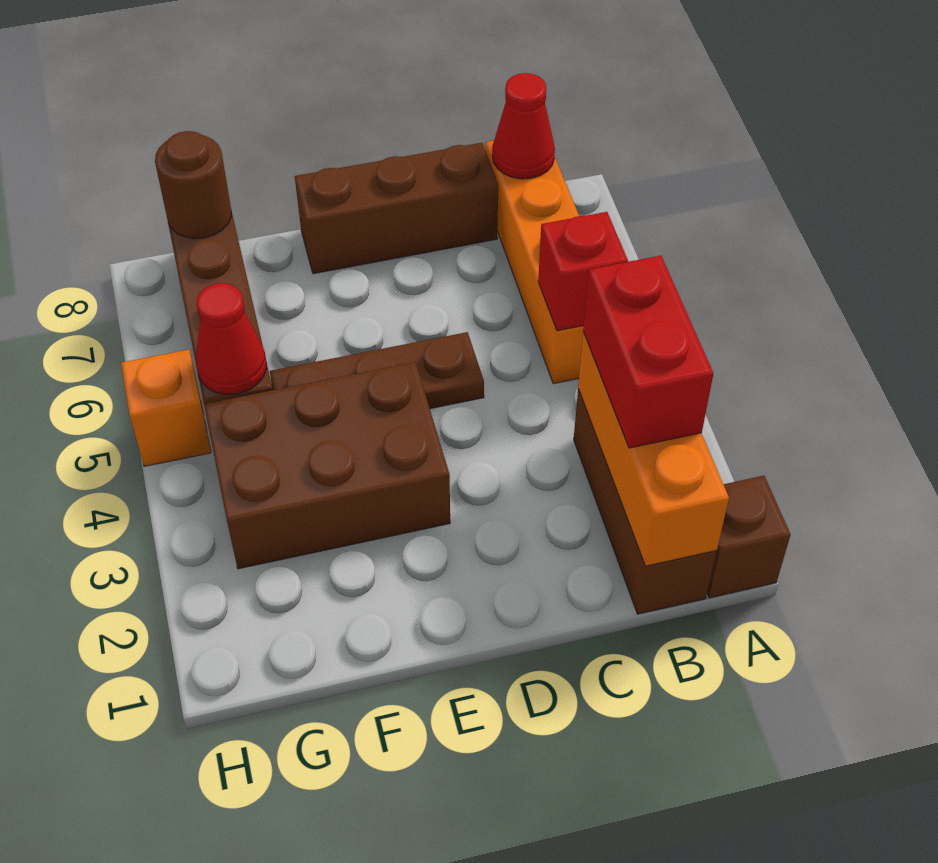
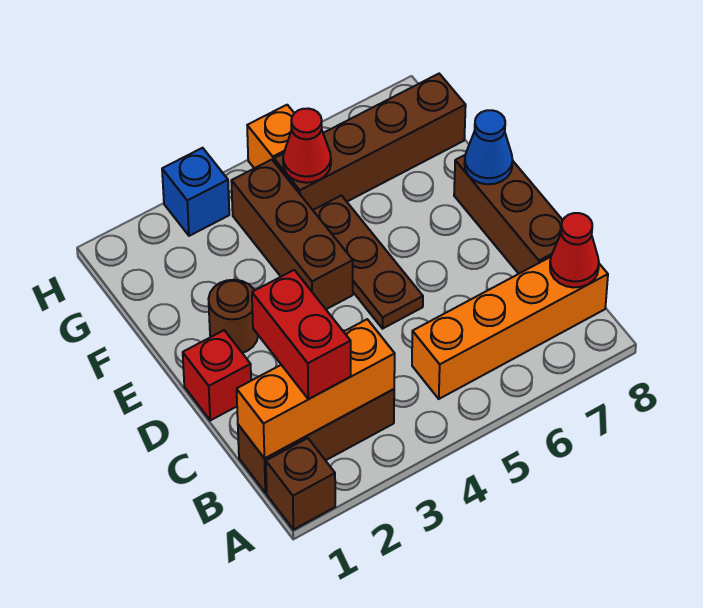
red 1x2 brick [583,256,713,448] -> red 1x2 brick turned to [252,270,351,399]
red 1x1 brick [538,212,628,331] -> red 1x1 brick moved to [183,330,251,420]
brown 2x3 brick [204,362,450,569] -> brown 1x3 brick [231,160,353,309]
none -> blue 1x1 cone [465,110,513,184]
brown 1x1 round brick [155,131,231,239] -> brown 1x1 round brick moved to [208,280,258,353]
none -> blue 1x1 brick [162,148,229,236]

